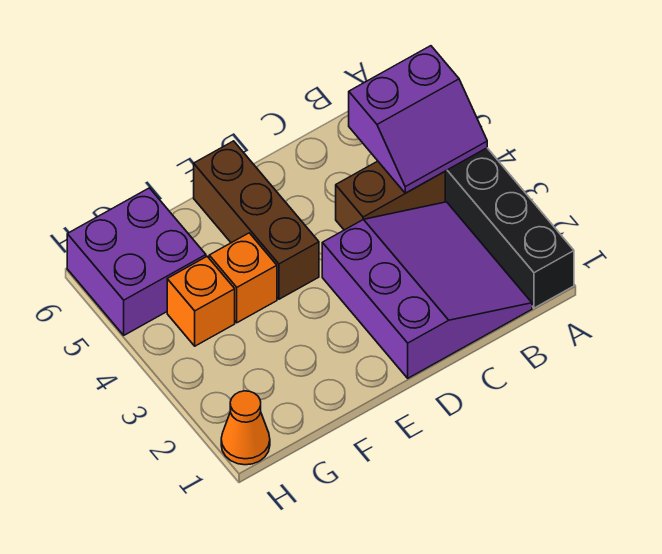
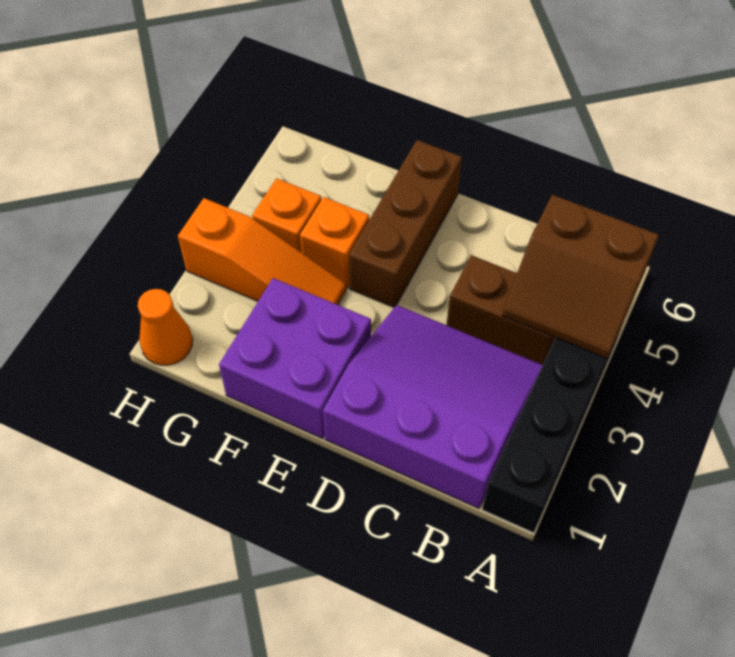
purple 2x2 slope [349,46,487,193] -> brown 2x2 slope [502,195,659,359]
purple 3x3 slope [322,202,532,378] -> purple 3x3 slope turned to [323,305,543,508]
none -> orange 1x3 slope [178,198,346,305]
purple 2x2 brick [67,188,206,335] -> purple 2x2 brick moved to [219,278,371,439]

